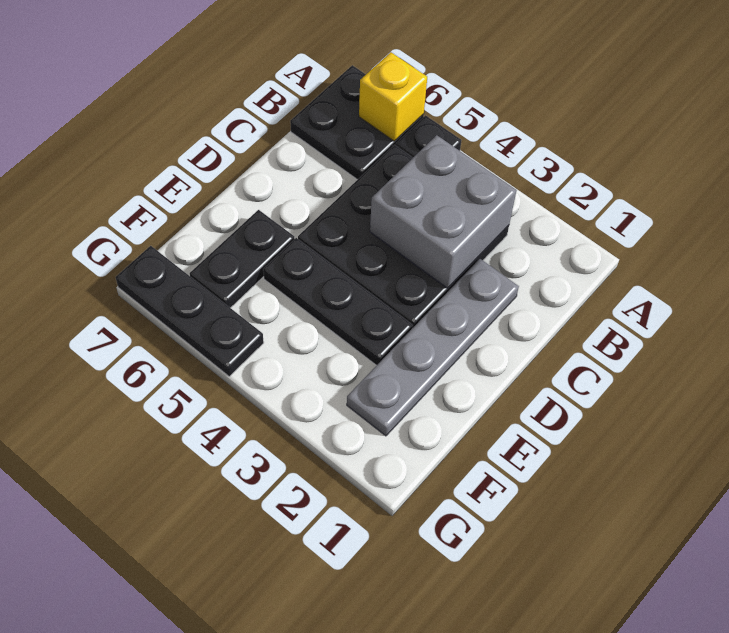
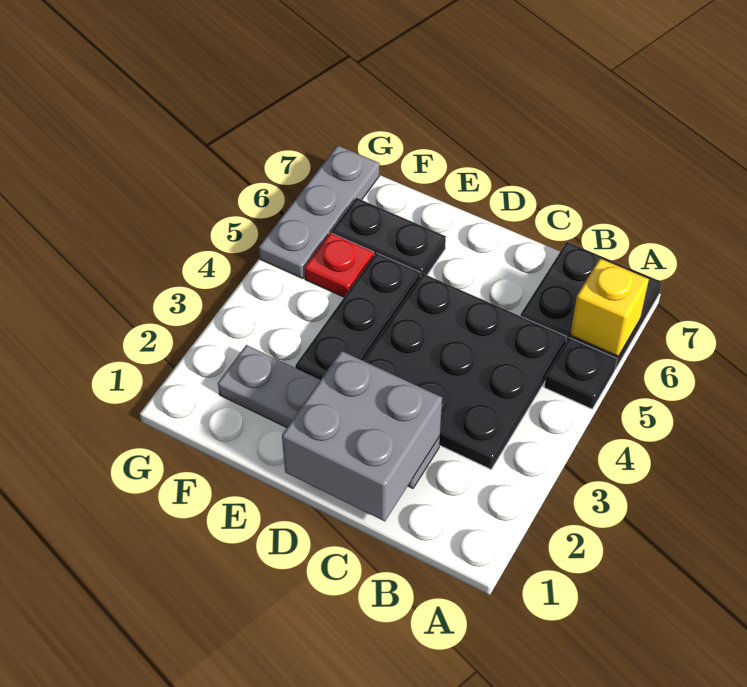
grey 2x2 brick [370,135,517,288] -> grey 2x2 brick moved to [282,351,442,521]
none -> red 1x1 plate [304,233,374,297]
black 1x3 plate [116,246,264,377] -> grey 1x3 plate [259,145,380,279]

